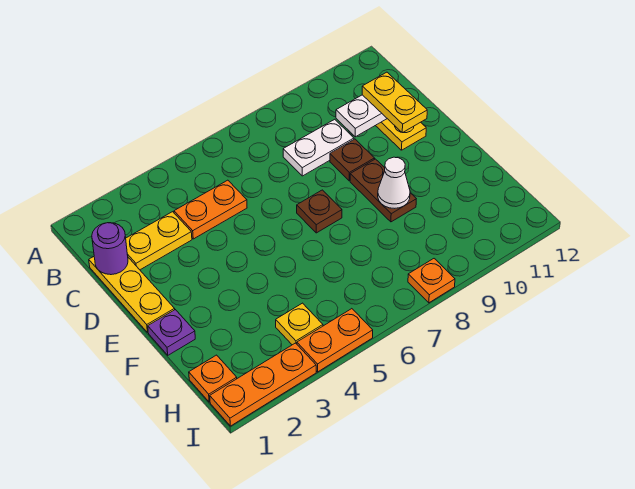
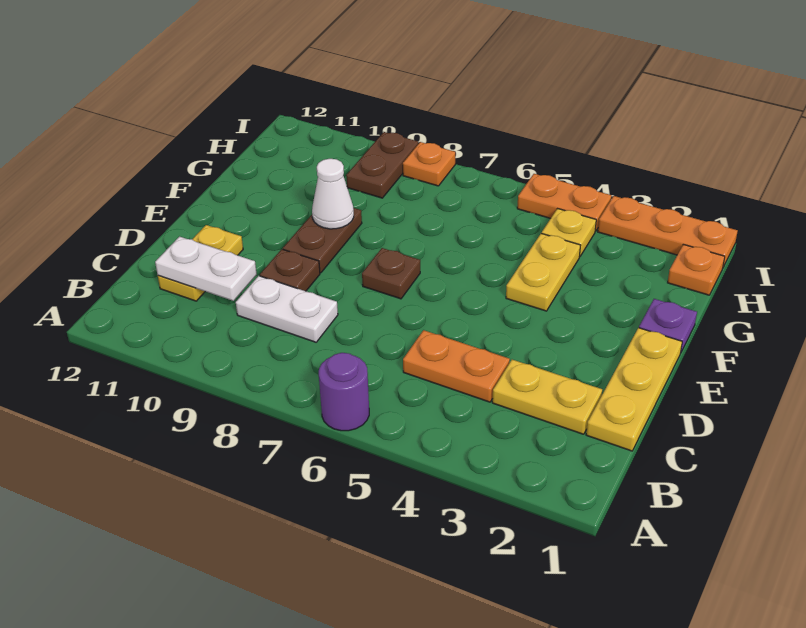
purple 1x1 round brick [92,223,128,275] -> purple 1x1 round brick moved to [319,353,369,431]
yellow 1x2 plate [362,72,427,133] -> yellow 1x2 plate moved to [506,233,580,311]
none -> brown 1x2 plate [346,132,418,198]

